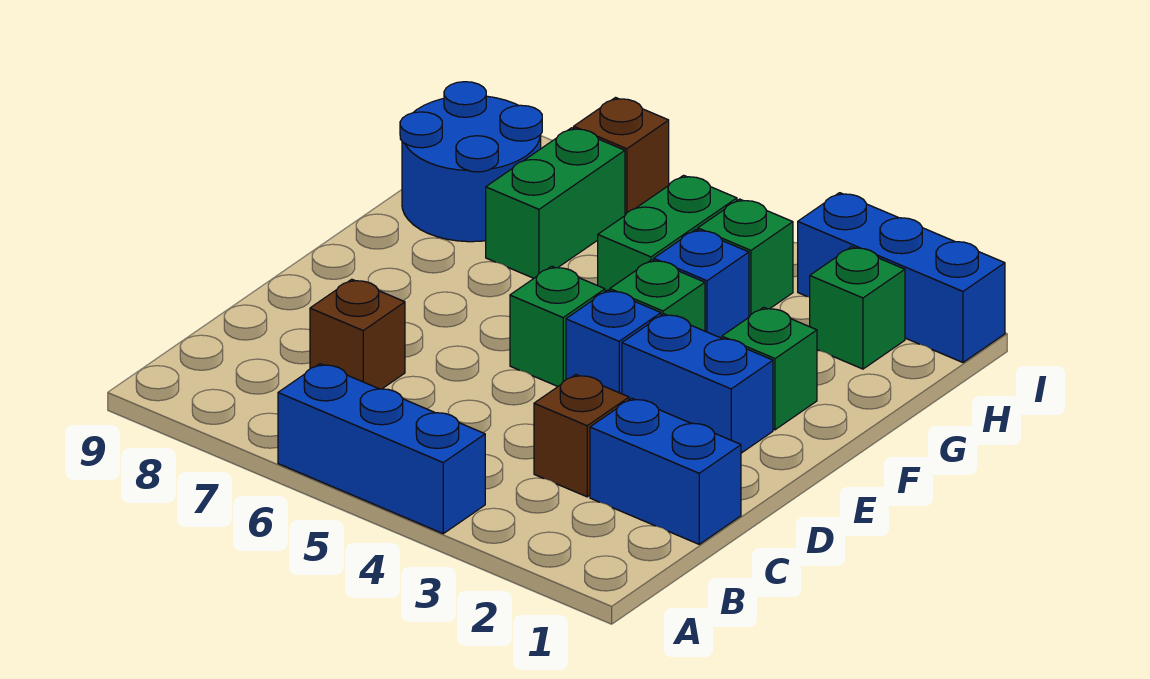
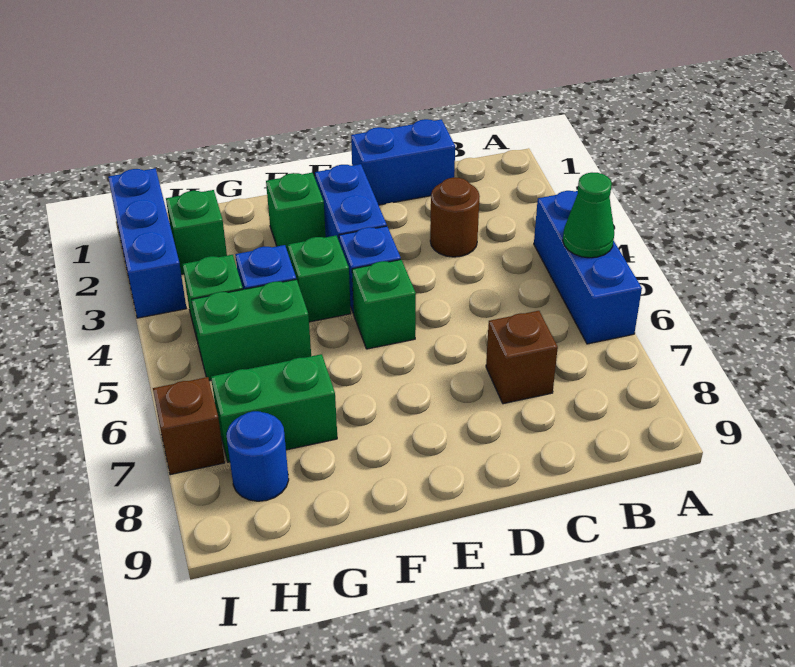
none -> green 1x1 cone [563,173,614,258]
blue 1x2 brick [590,398,741,544] -> blue 1x2 brick turned to [351,119,455,205]
brown 1x1 brick [534,375,629,497] -> brown 1x1 round brick [430,177,480,257]
blue 2x2 round brick [400,82,542,242] -> blue 1x1 round brick [227,411,289,501]

